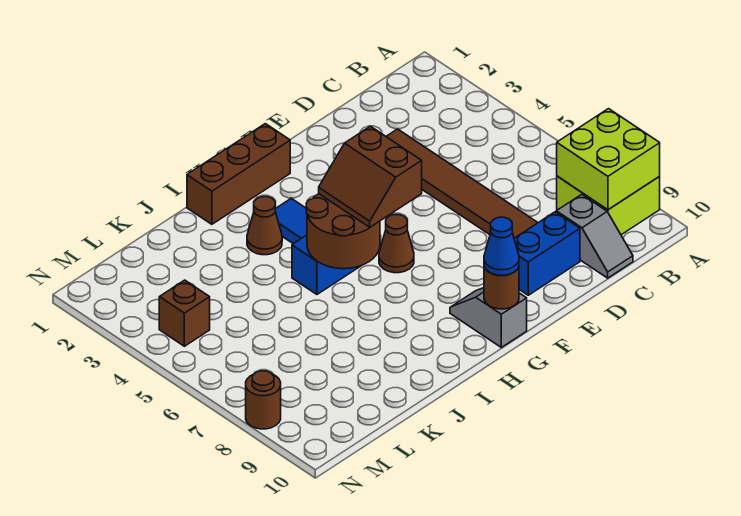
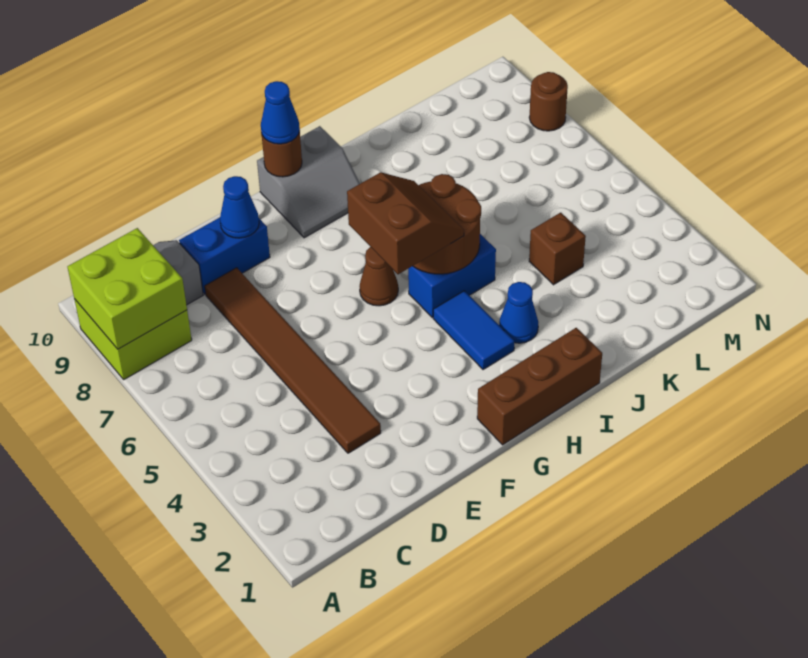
none -> blue 1x1 cone [220,176,259,238]
grey 1x2 slope [450,288,527,347] -> grey 2x2 slope [257,126,360,238]
brown 1x1 cone [247,197,282,255] -> blue 1x1 cone [499,282,538,343]
brown 1x1 brick [159,280,210,346] -> brown 1x1 brick moved to [529,213,586,285]

